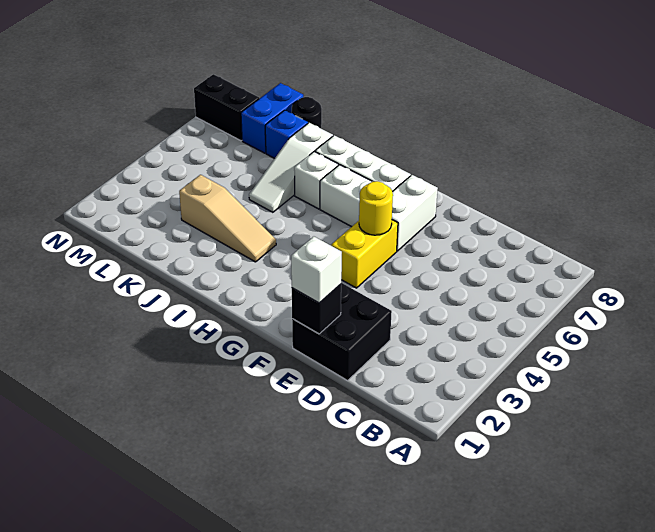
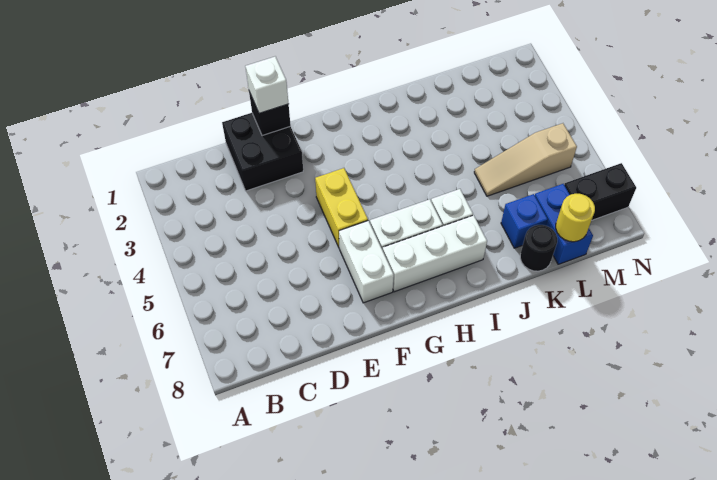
yellow 1x1 round brick [359,181,393,235] -> yellow 1x1 round brick moved to [556,194,595,242]
tan 1x3 slope [179,175,276,262] -> tan 1x3 slope moved to [474,123,577,196]
white 1x3 slope [249,123,333,212] -> none

